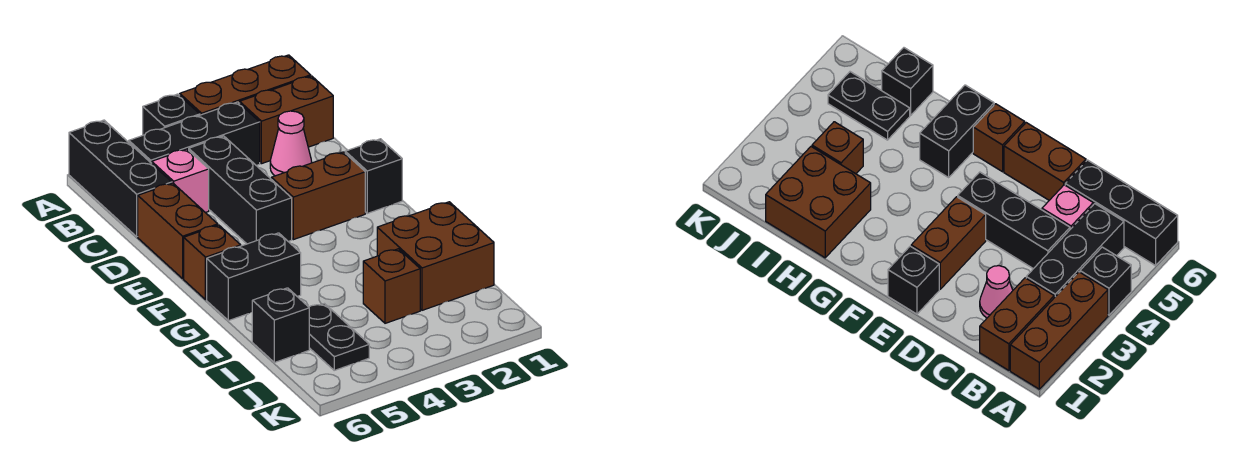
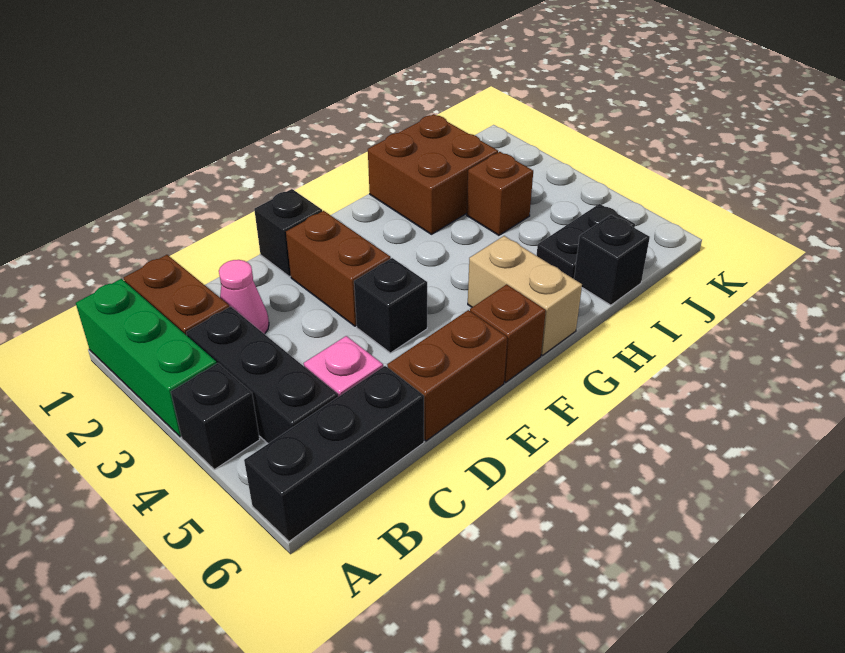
brown 1x3 brick [180,55,311,115] -> green 1x3 brick [76,279,217,437]
black 1x3 brick [189,136,292,244] -> black 1x1 brick [354,258,427,353]
black 1x2 brick [207,233,301,321] -> tan 1x2 brick [468,236,582,355]

